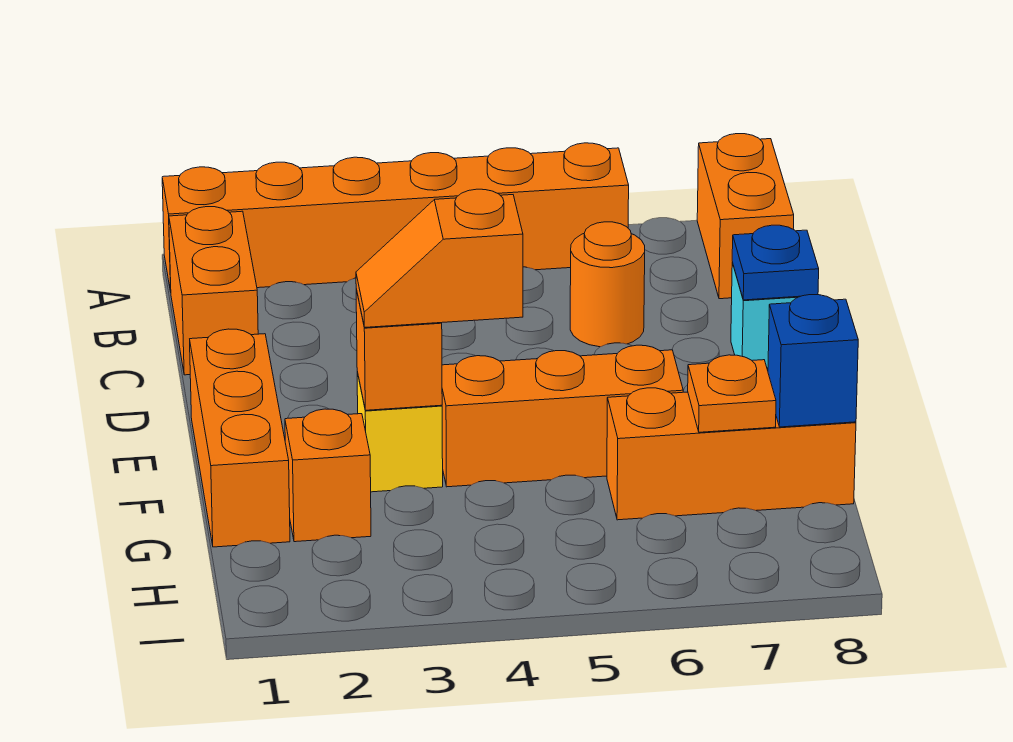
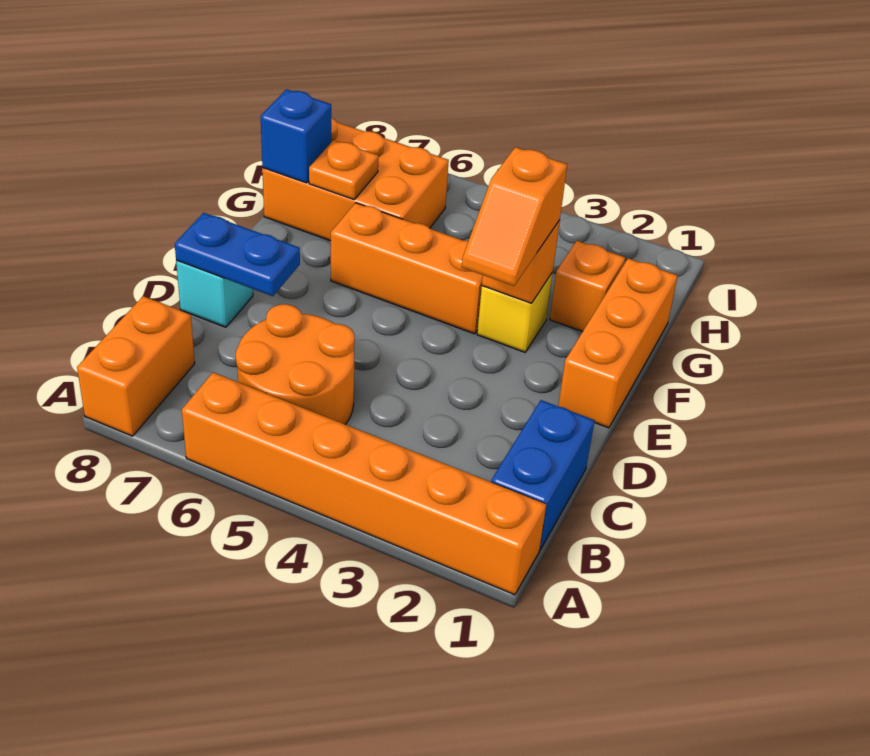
orange 1x2 brick [169,207,258,375] -> blue 1x2 brick [491,400,595,549]
orange 1x1 round brick [570,222,645,347] -> orange 2x2 round brick [236,304,355,424]
blue 1x1 plate [732,225,819,300] -> blue 1x2 plate [175,213,300,296]
orange 1x2 slope [356,189,523,328] -> orange 1x2 slope turned to [462,147,567,286]
orange 1x3 brick [607,388,856,520] -> orange 2x3 brick [262,118,449,241]

